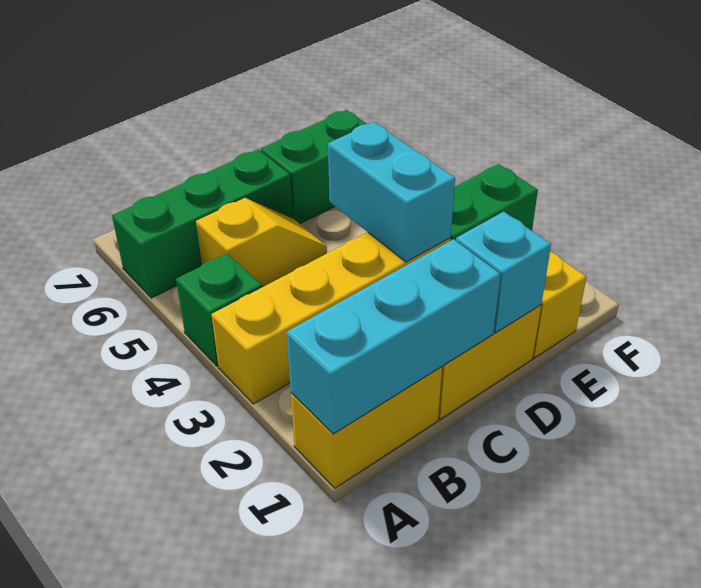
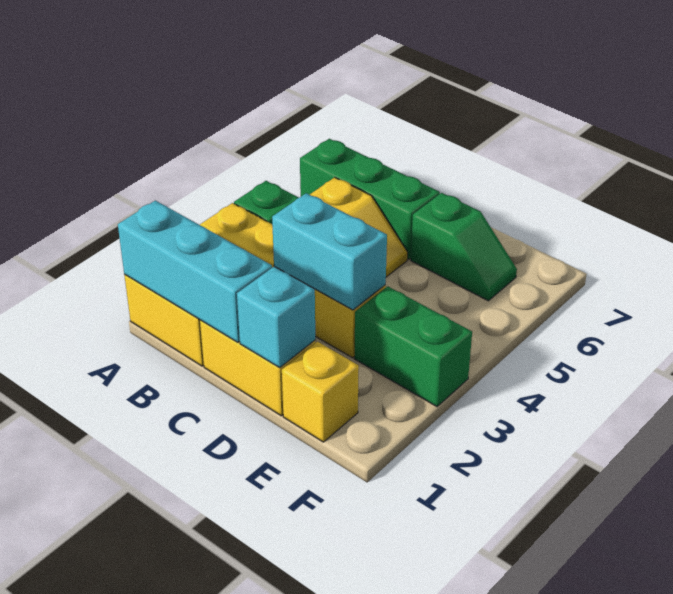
cyan 1x2 brick [328,122,455,262] -> cyan 1x2 brick turned to [272,193,387,310]
green 1x2 brick [261,110,366,224] -> green 1x2 slope [411,193,517,301]

